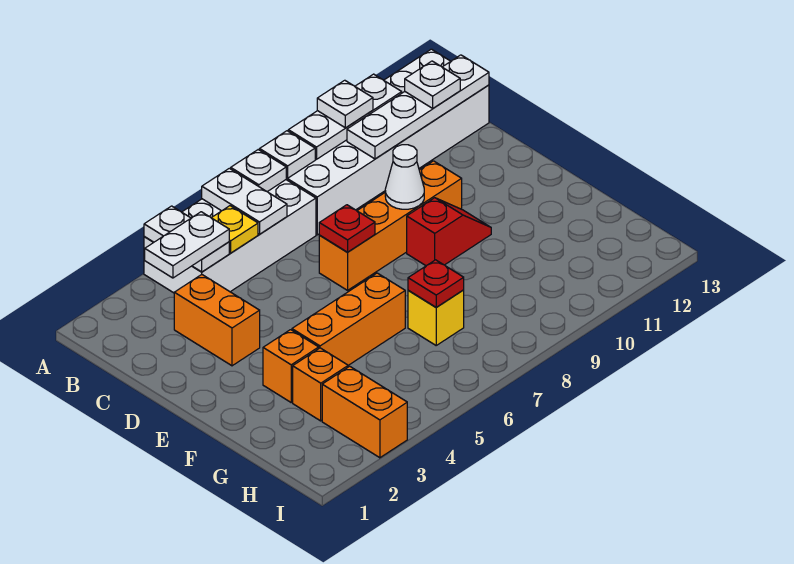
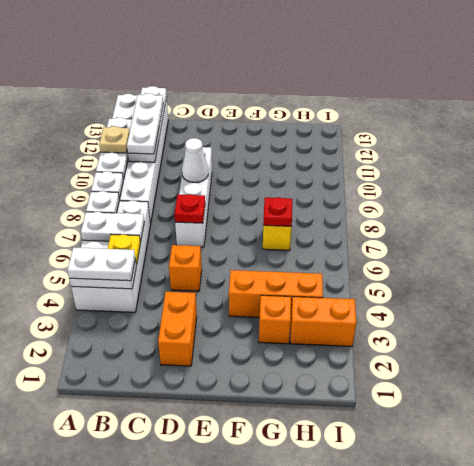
white 1x1 plate [317,80,373,128] -> tan 1x1 plate [99,126,130,153]
white 1x2 plate [145,212,229,278] -> white 1x2 plate turned to [68,247,135,281]
white 1x1 plate [405,61,460,108] -> white 1x3 plate [127,93,163,154]
orange 1x2 brick [174,275,260,366] -> orange 1x2 brick turned to [158,292,197,366]
orange 1x4 brick [319,161,462,290] -> white 1x4 brick [175,147,212,247]
red 1x2 slope [407,198,491,266] -> none
orange 1x1 brick [263,330,319,402] -> orange 1x1 brick moved to [169,245,202,291]
orange 1x3 brick [292,273,405,365] -> orange 1x3 brick turned to [229,270,323,317]

